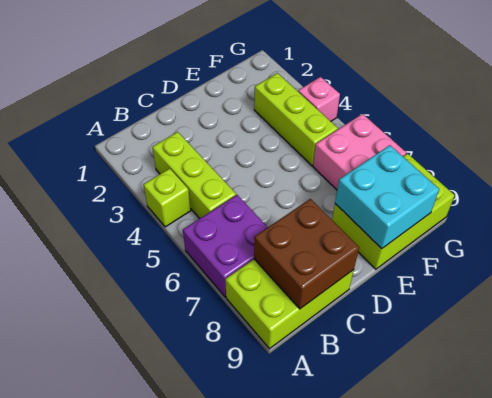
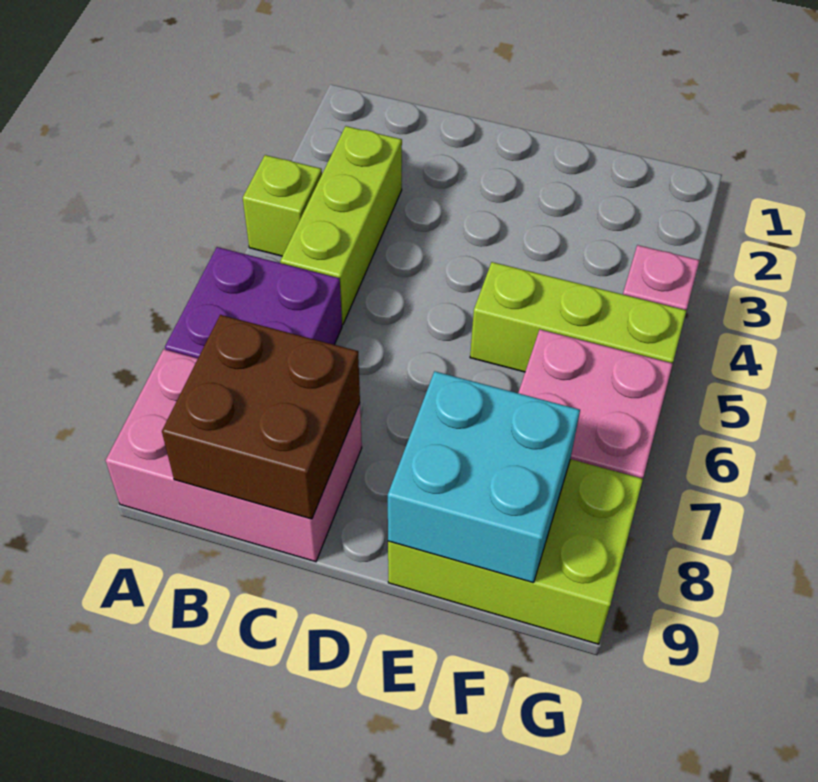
lime 2x3 brick [225,259,354,349] -> pink 2x3 brick [106,349,362,562]
lime 1x3 brick [254,73,338,166] -> lime 1x3 brick turned to [470,262,686,372]

